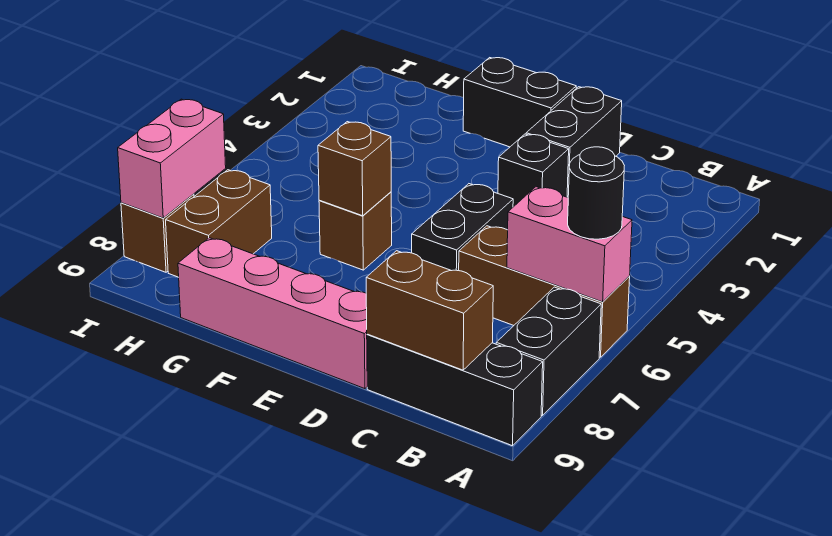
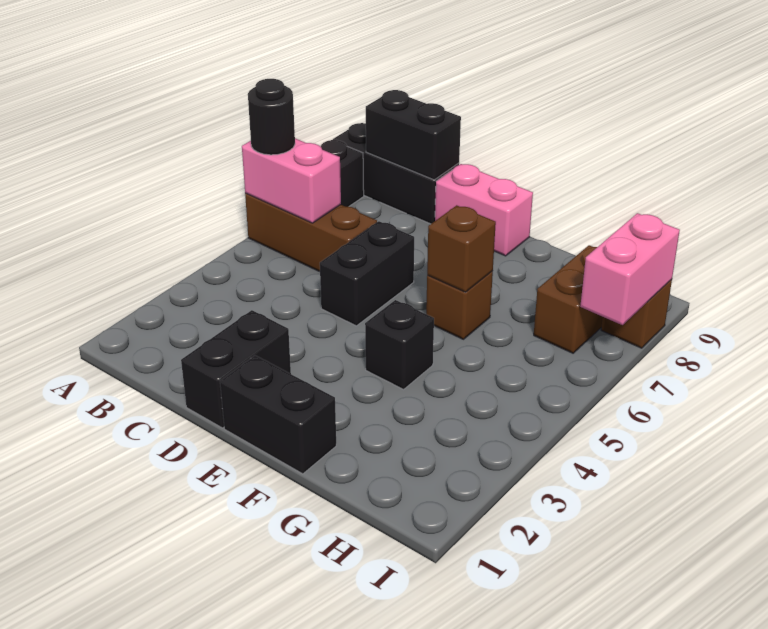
brown 1x2 brick [366,251,493,370] -> black 1x2 brick [366,90,461,180]
black 1x1 brick [498,134,569,207] -> black 1x1 brick moved to [365,300,434,389]
pink 1x4 brick [178,238,367,389] -> pink 1x2 brick [435,164,533,256]

